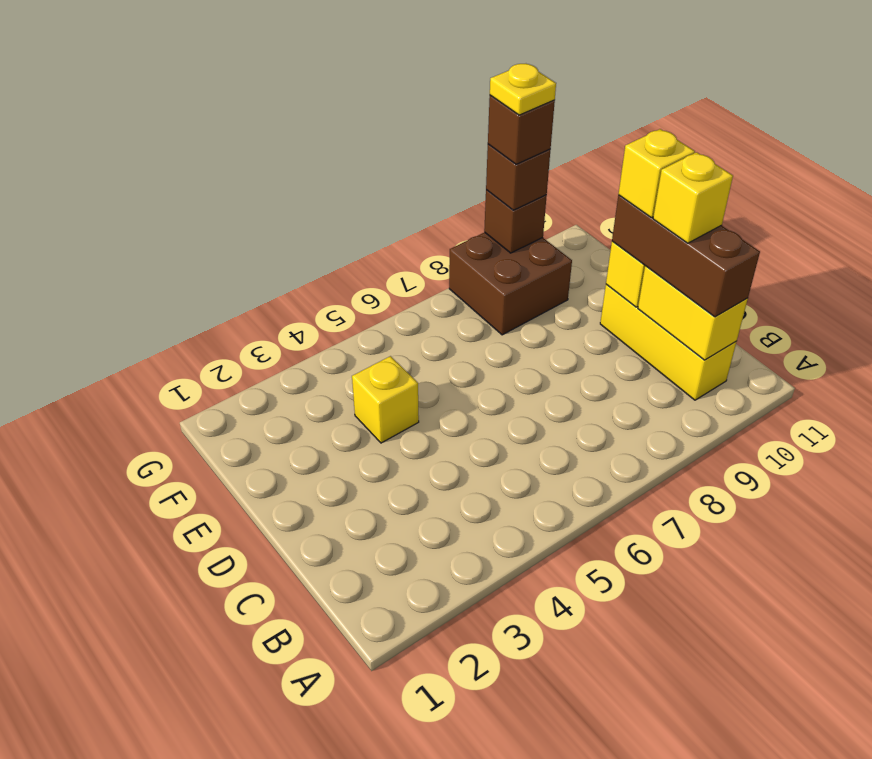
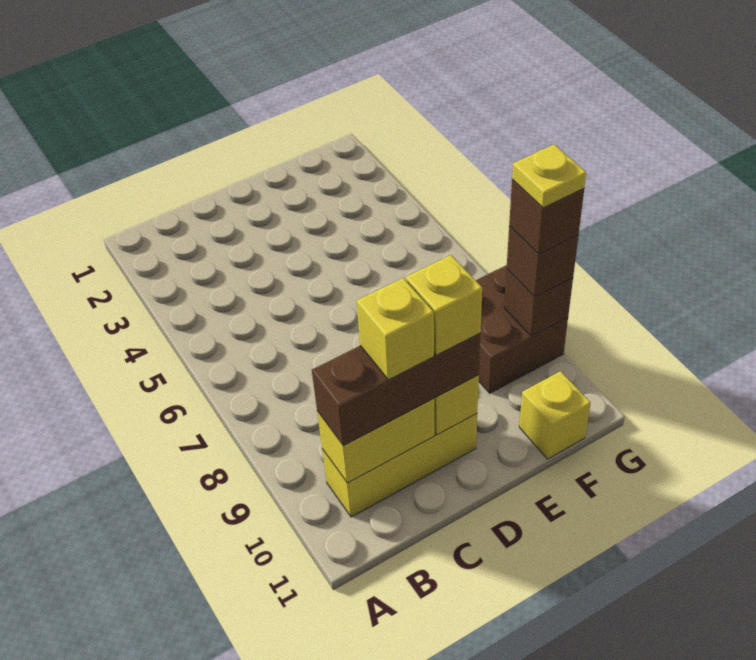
yellow 1x1 brick [352,356,419,443] -> yellow 1x1 brick moved to [519,371,591,459]

